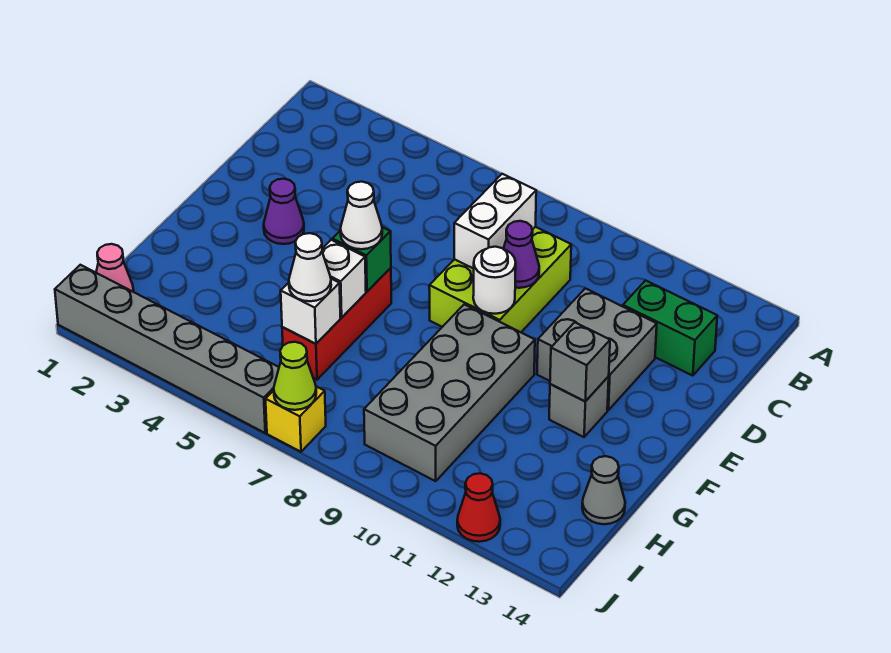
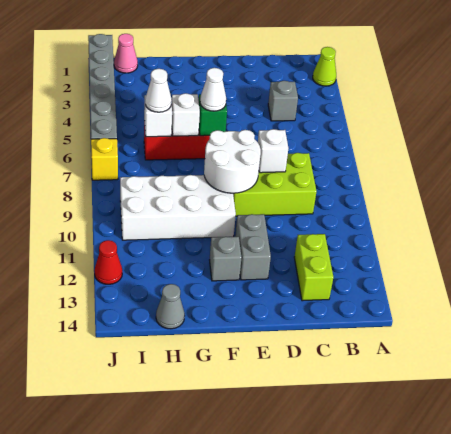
white 1x2 brick [454,174,536,269] -> white 1x1 brick [258,129,288,173]
green 1x2 brick [623,280,717,376] -> lime 1x2 brick [294,234,333,301]
purple 1x1 cone [503,221,539,288] -> none
grey 2x2 brick [537,288,657,410] -> grey 1x2 brick [235,214,271,280]
purple 1x1 cone [264,179,304,244] -> none
white 1x1 round brick [473,247,516,314] -> white 2x2 round brick [204,130,261,193]
grey 2x4 brick [364,304,535,481] -> white 2x4 brick [120,175,236,240]
grey 1x1 brick [550,322,610,401] -> grey 1x1 brick moved to [268,81,298,121]
lime 1x1 cone [274,342,316,410] -> lime 1x1 cone moved to [313,47,336,86]

